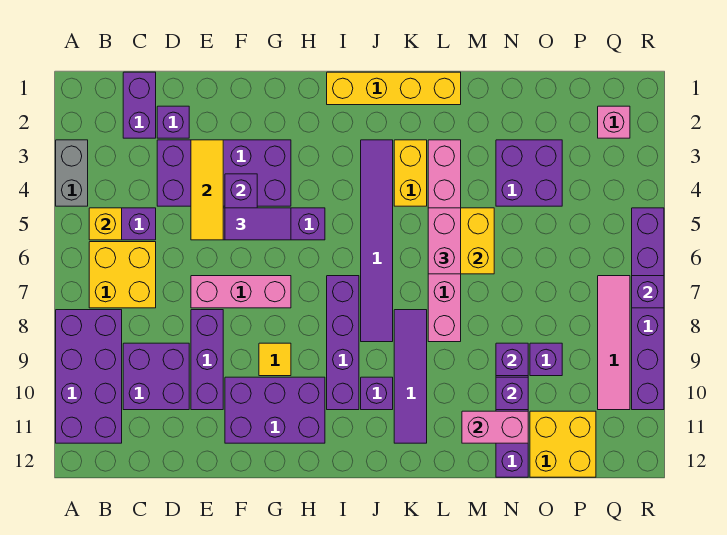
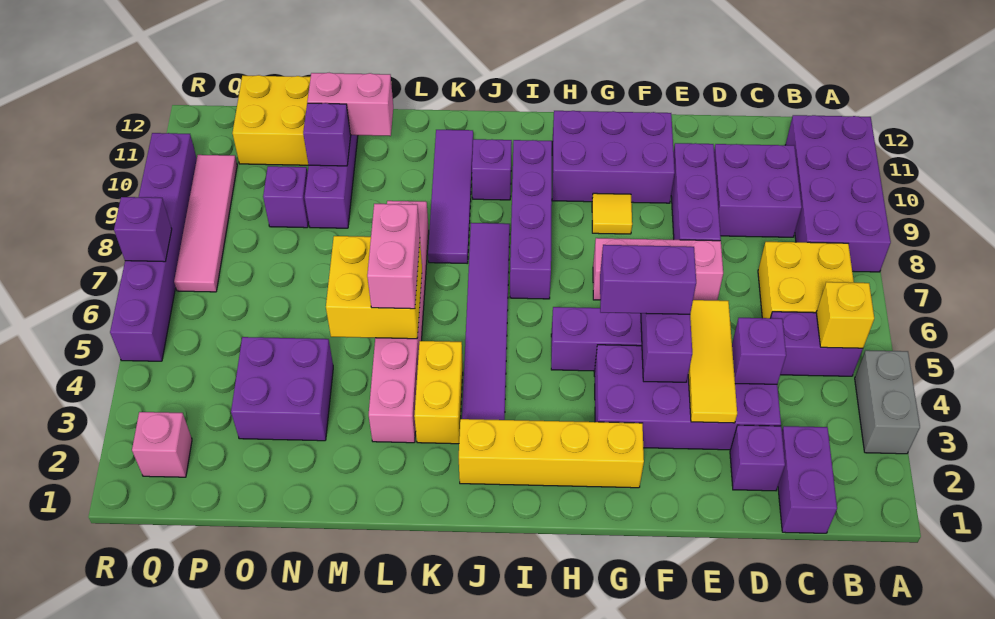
purple 1x2 tile [225,208,291,240] -> purple 1x2 brick [600,245,696,314]
yellow 1x4 brick [327,72,461,105] -> yellow 1x4 brick moved to [459,419,644,488]
purple 1x1 brick [496,343,528,376] -> purple 1x1 brick moved to [732,318,786,384]

